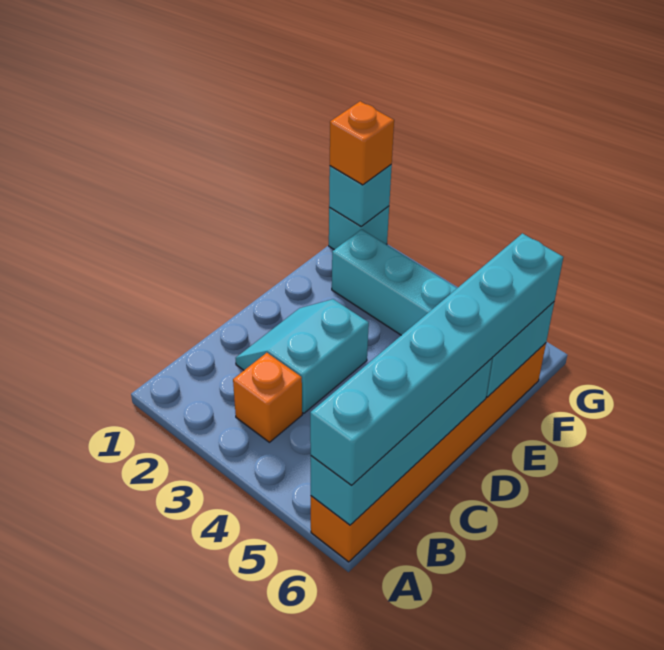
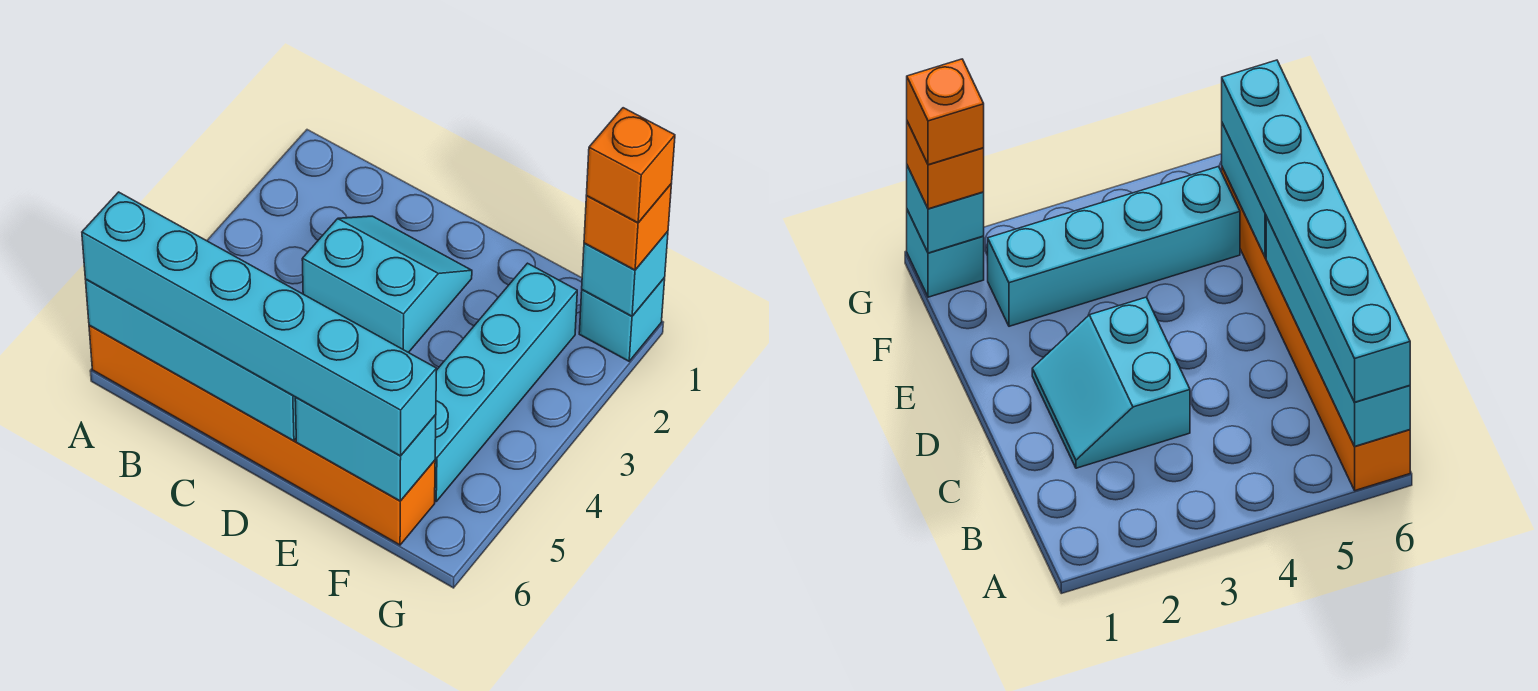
orange 1x1 brick [233,353,302,442] -> orange 1x1 brick moved to [587,108,675,223]

